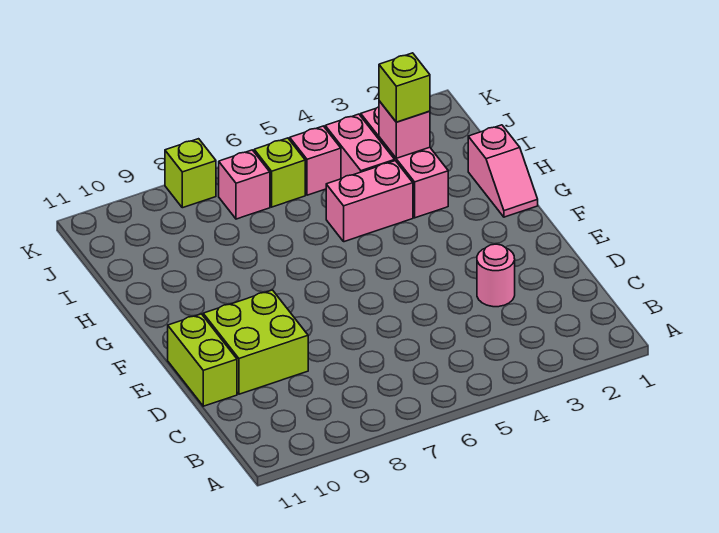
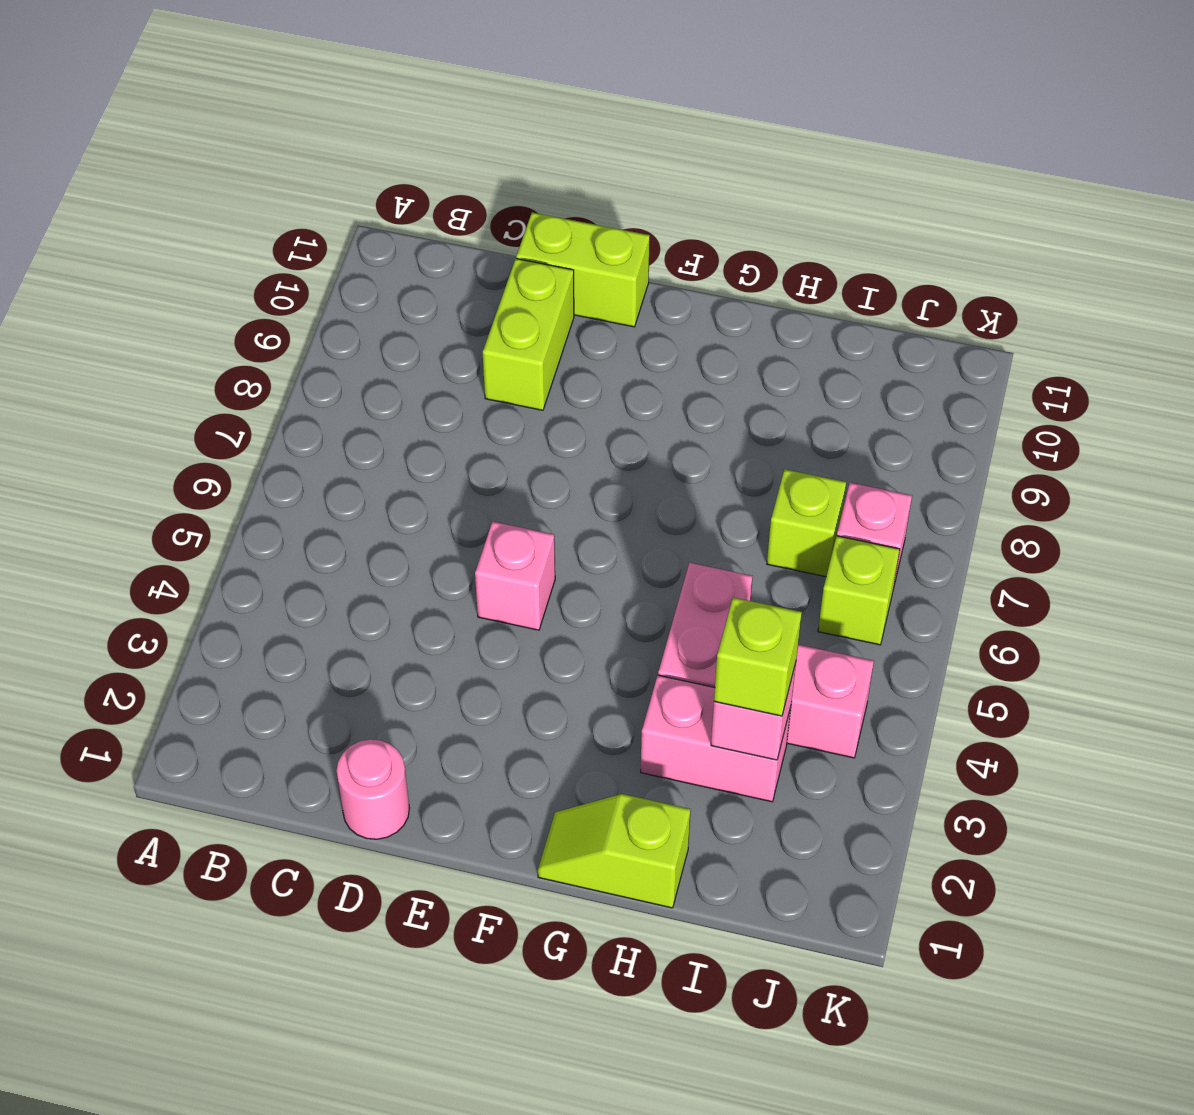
pink 1x1 round brick [477,244,515,307] -> pink 1x1 round brick moved to [336,739,409,839]
lime 2x2 brick [203,290,308,394] -> lime 1x2 brick [483,259,574,410]
pink 1x2 slope [468,125,538,217] -> lime 1x2 slope [538,794,691,908]
pink 1x3 brick [361,107,448,218] -> pink 1x2 brick [641,675,791,802]
pink 1x1 brick [290,126,341,195] -> pink 1x1 brick moved to [475,522,555,630]
lime 1x1 brick [165,139,216,208] -> lime 1x1 brick moved to [767,469,846,577]

